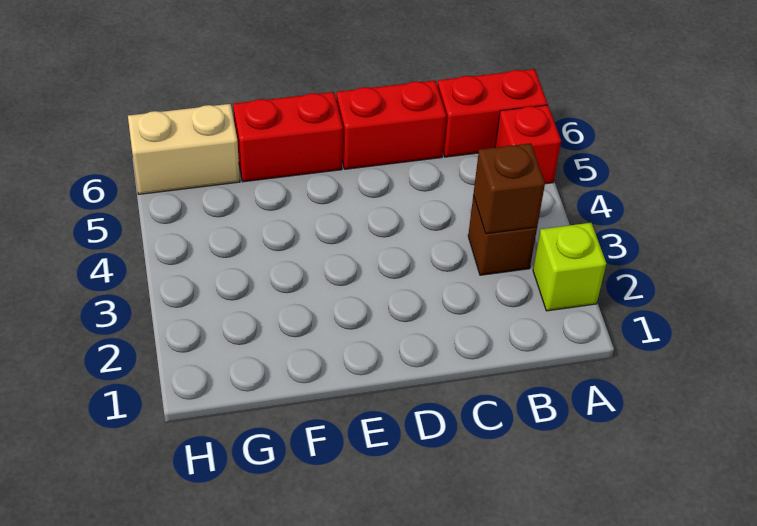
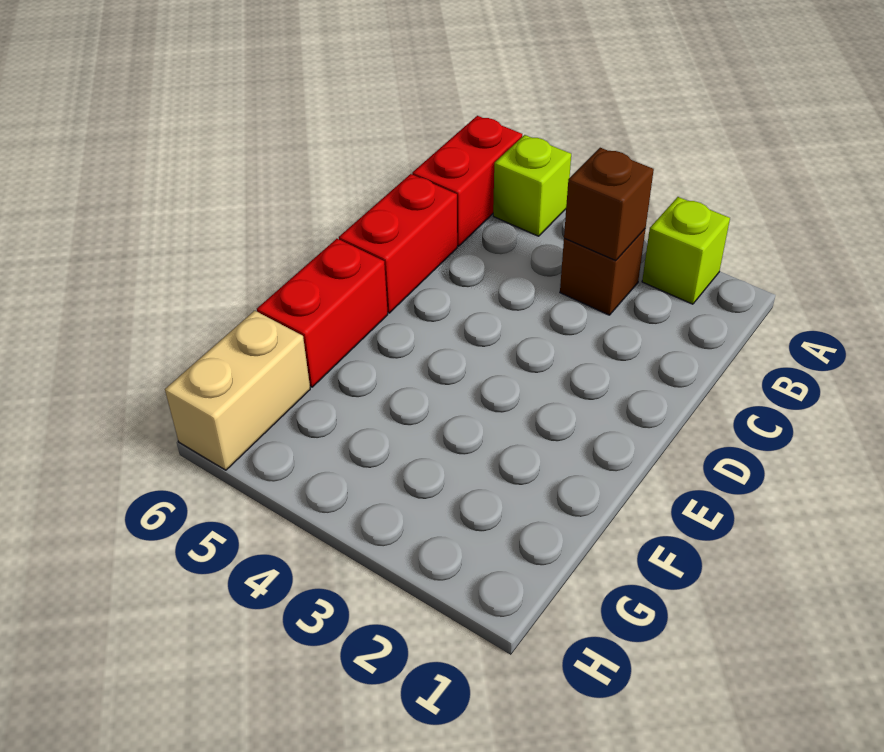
red 1x1 brick [495,105,561,184] -> lime 1x1 brick [493,135,571,236]

